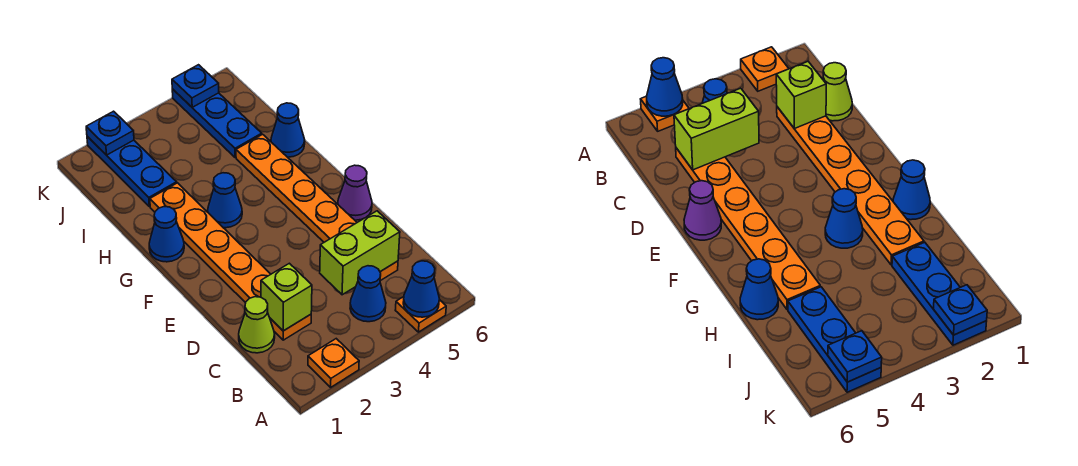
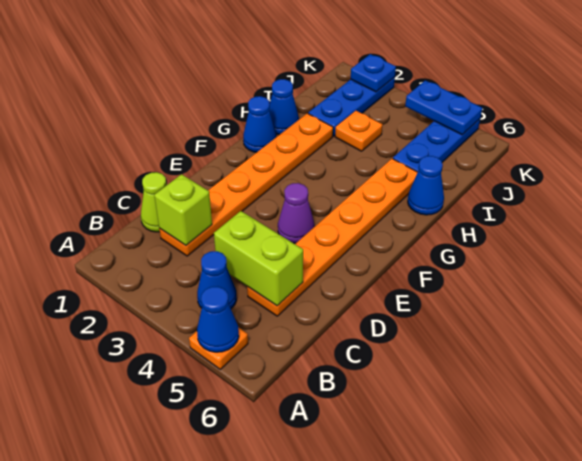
orange 1x1 plate [308,339,359,387] -> orange 1x1 plate moved to [335,111,382,151]
purple 1x1 cone [338,165,372,220] -> purple 1x1 cone moved to [278,183,315,243]
blue 1x1 cone [208,173,242,228] -> blue 1x1 cone moved to [270,79,299,135]
blue 1x1 plate [172,65,219,107] -> blue 1x2 plate [405,80,482,135]

